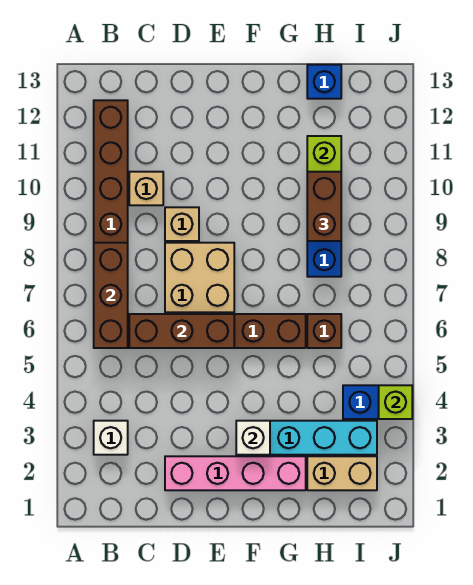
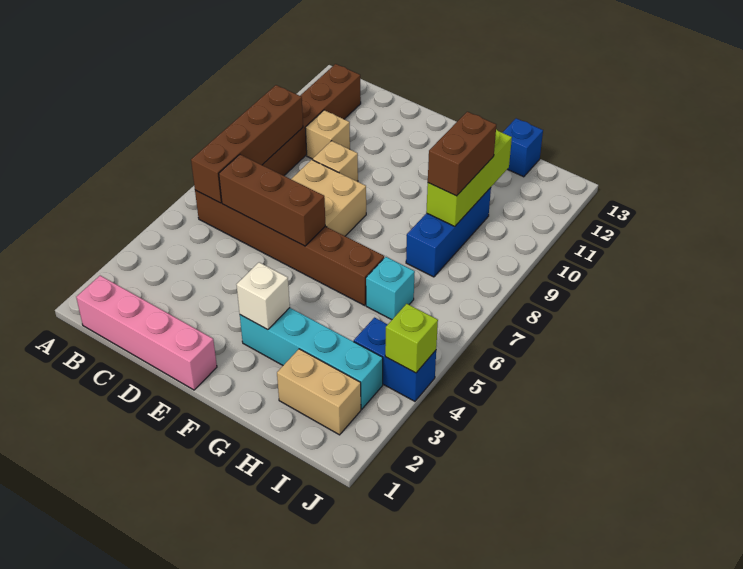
white 1x1 brick [94,421,128,455] -> none
brown 1x3 brick [94,243,128,348] -> brown 1x4 brick [191,85,303,203]
pink 1x4 brick [165,456,306,490] -> pink 1x4 brick moved to [76,276,217,390]
brown 1x1 brick [307,314,341,348] -> cyan 1x1 brick [366,257,415,320]

